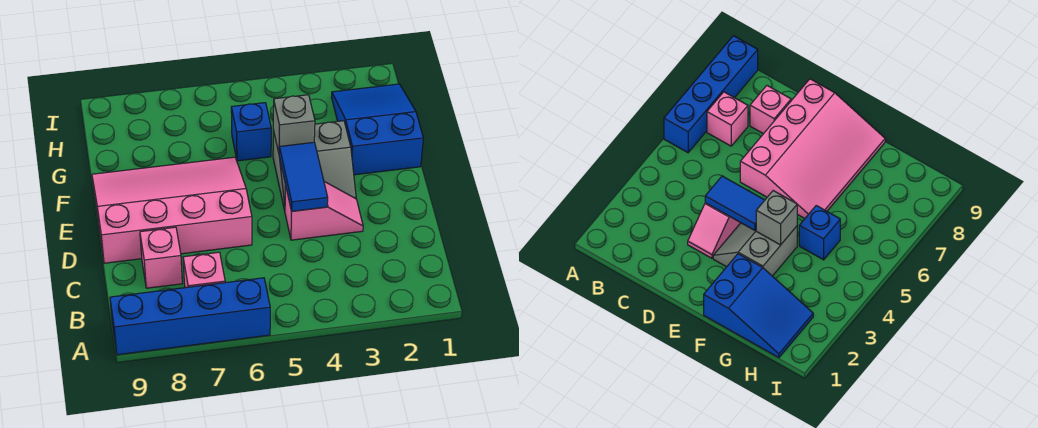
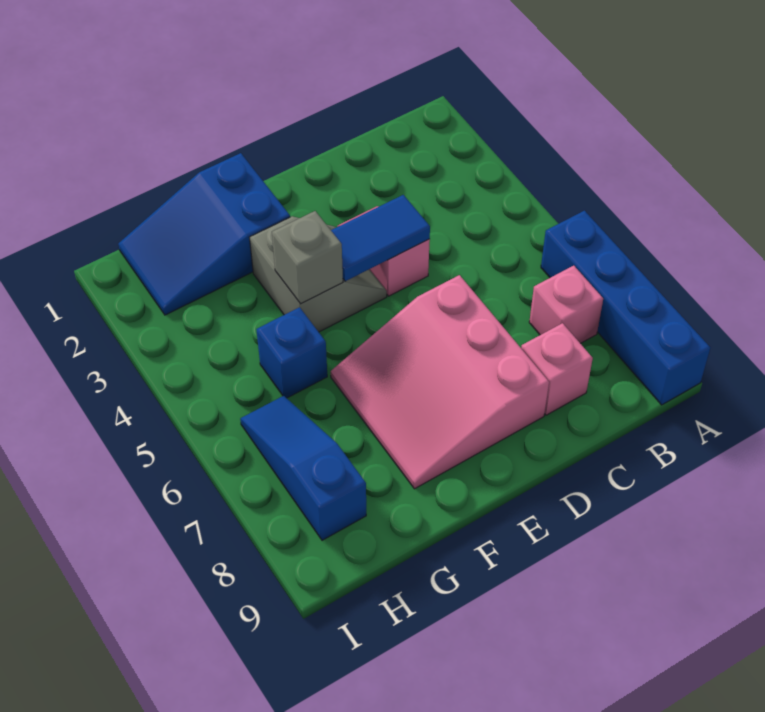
pink 3x4 slope [92,157,252,263] -> pink 3x3 slope [331,275,549,489]
none -> blue 1x3 slope [240,396,366,540]

